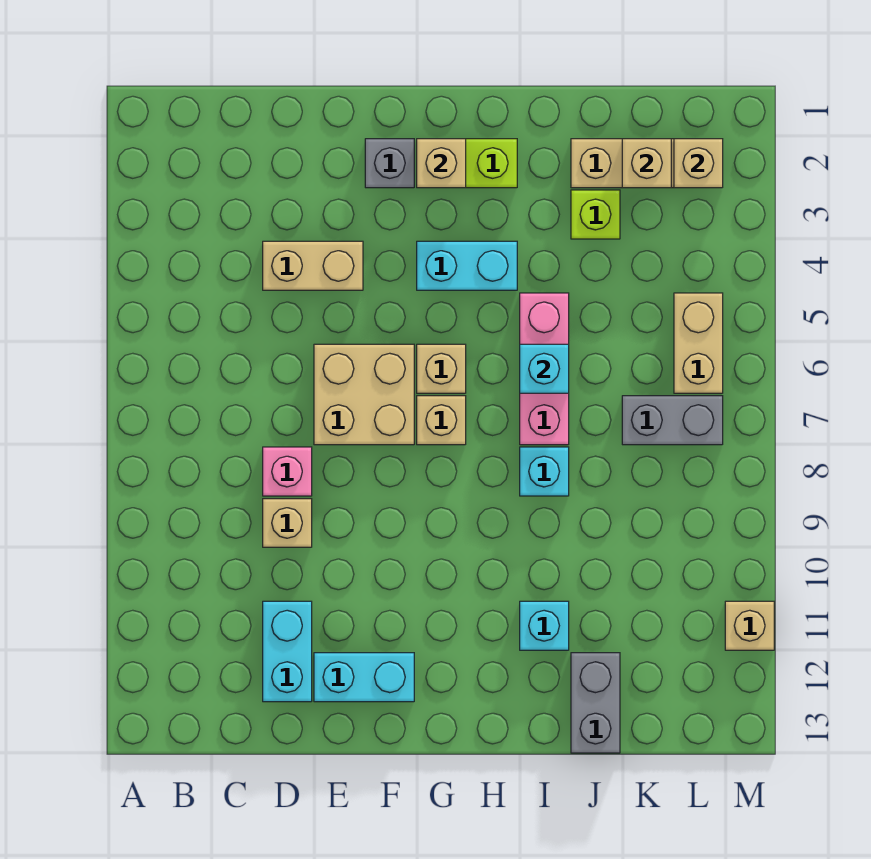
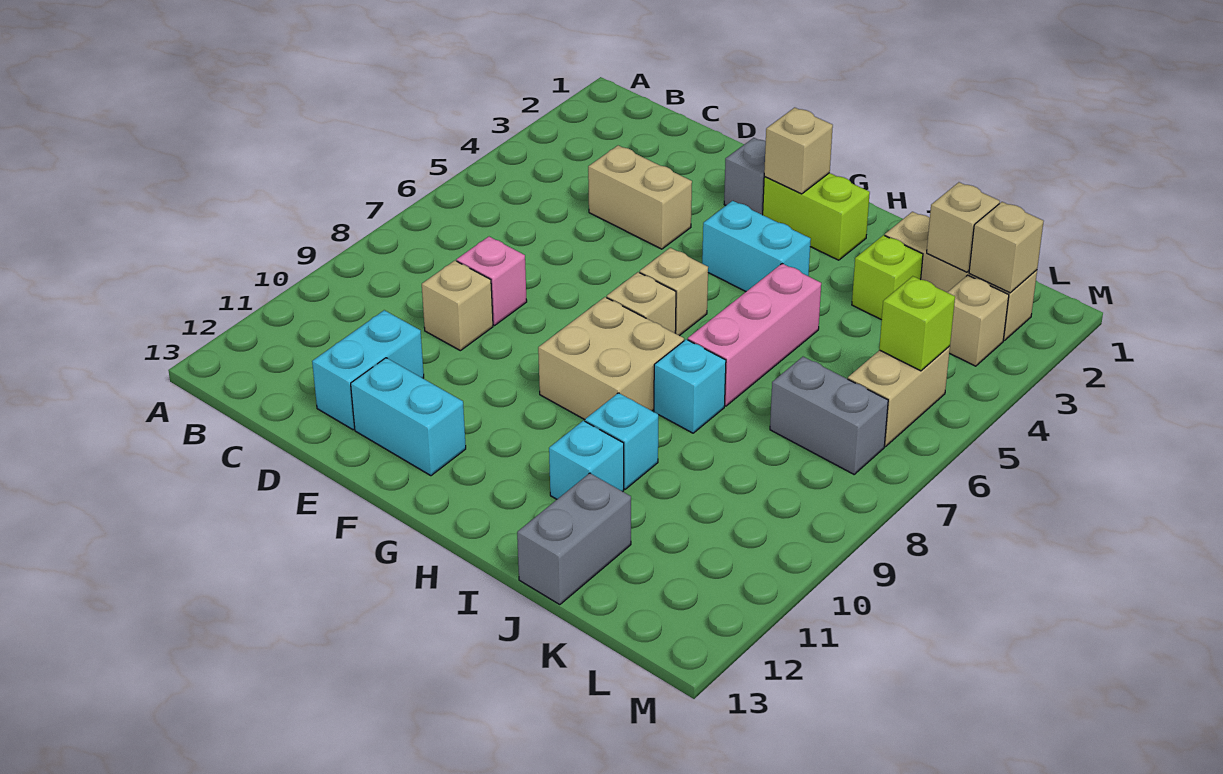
tan 2x2 brick [314,344,414,445] -> tan 2x2 brick moved to [538,297,684,420]
cyan 1x1 brick [520,344,569,393] -> cyan 1x1 brick moved to [585,393,658,489]
none -> lime 1x1 brick [879,276,955,371]
tan 1x1 brick [725,601,774,650] -> tan 1x1 brick moved to [947,275,1009,366]

